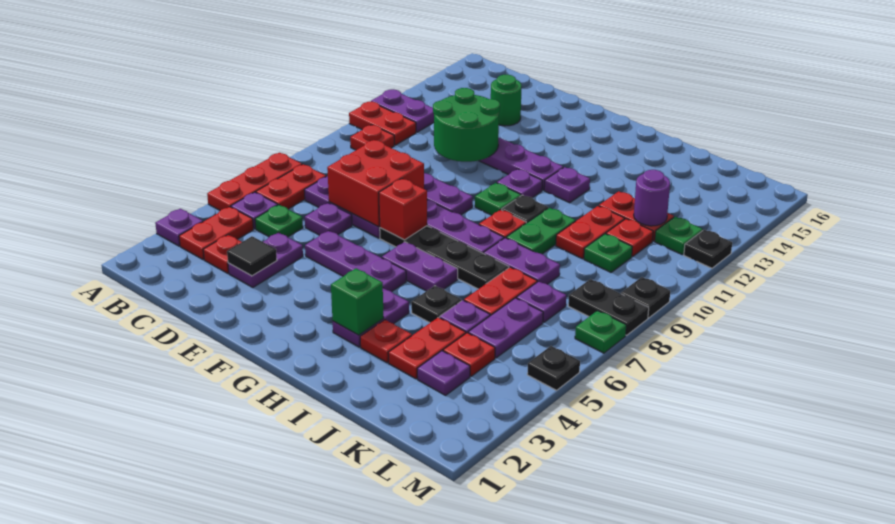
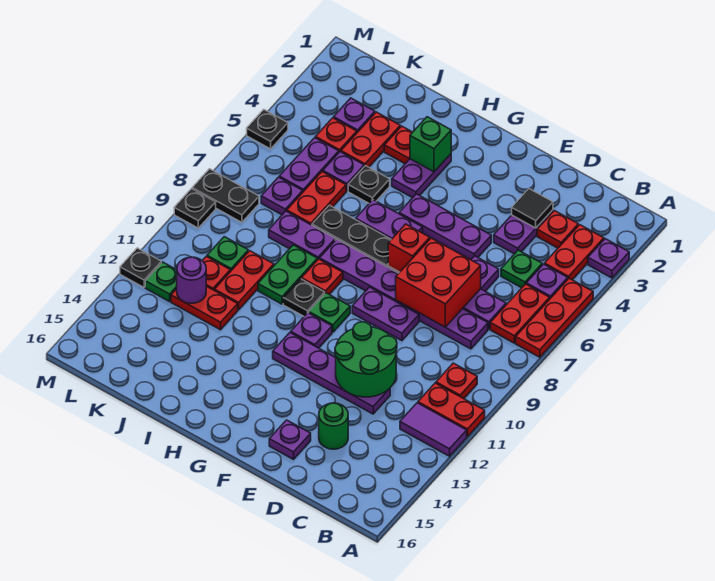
purple 1x2 plate [371,89,434,132] -> purple 1x2 tile [400,403,467,456]
purple 1x1 plate [544,167,590,203] -> purple 1x1 plate moved to [269,420,311,459]
green 1x1 plate [575,311,626,353] -> none

